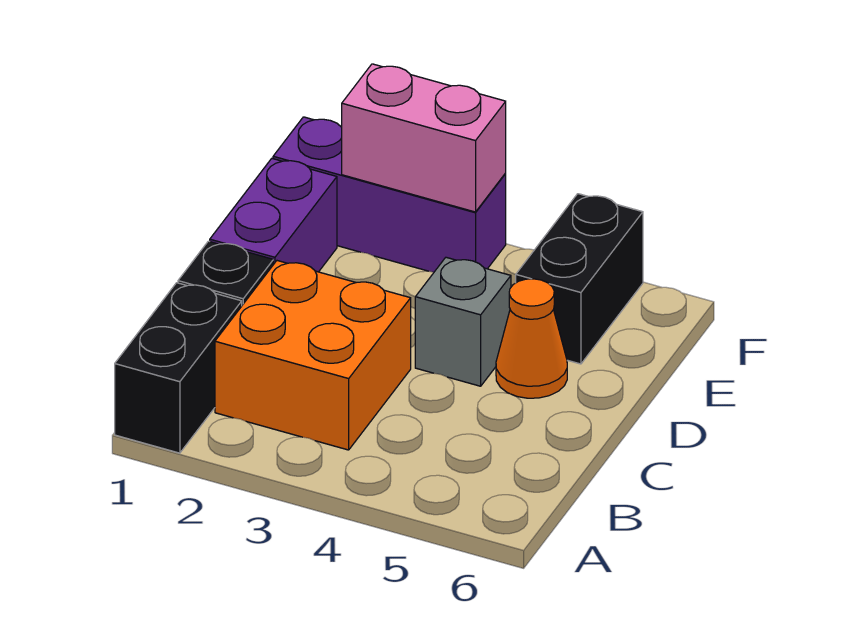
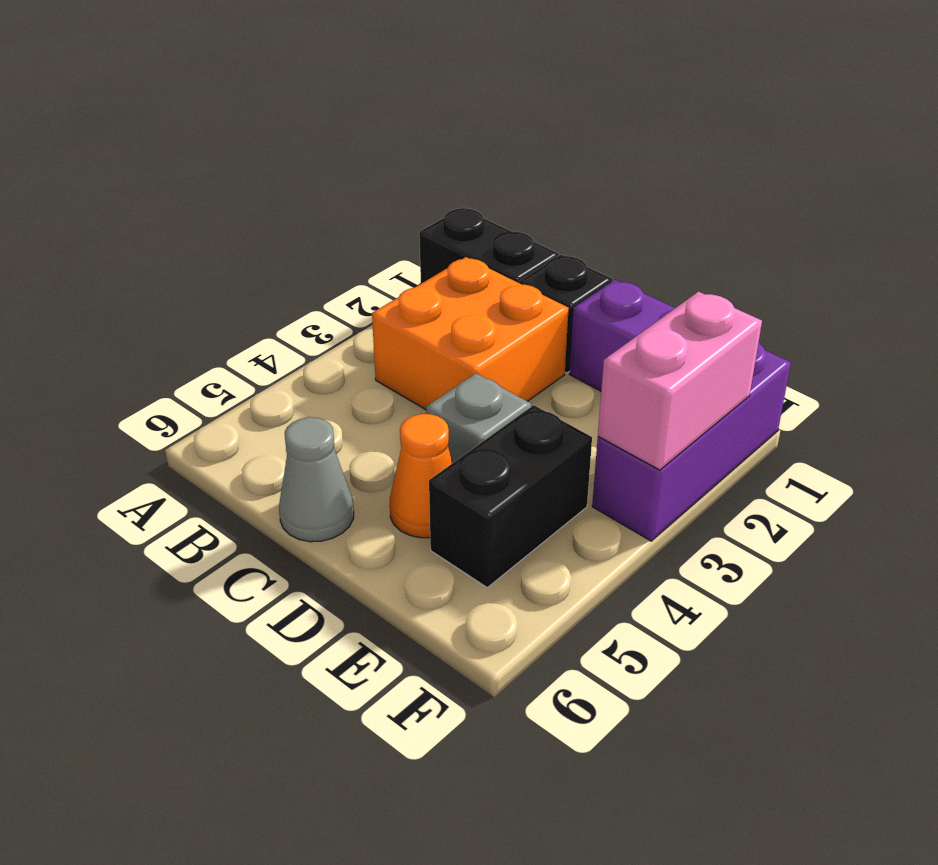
none -> grey 1x1 cone [279,417,354,542]
black 1x2 brick [516,194,643,364] -> black 1x2 brick turned to [429,405,592,587]

